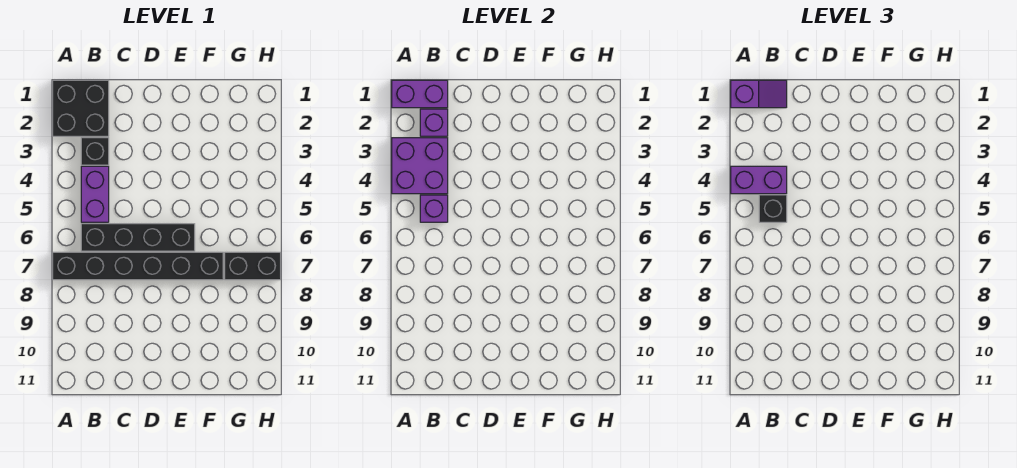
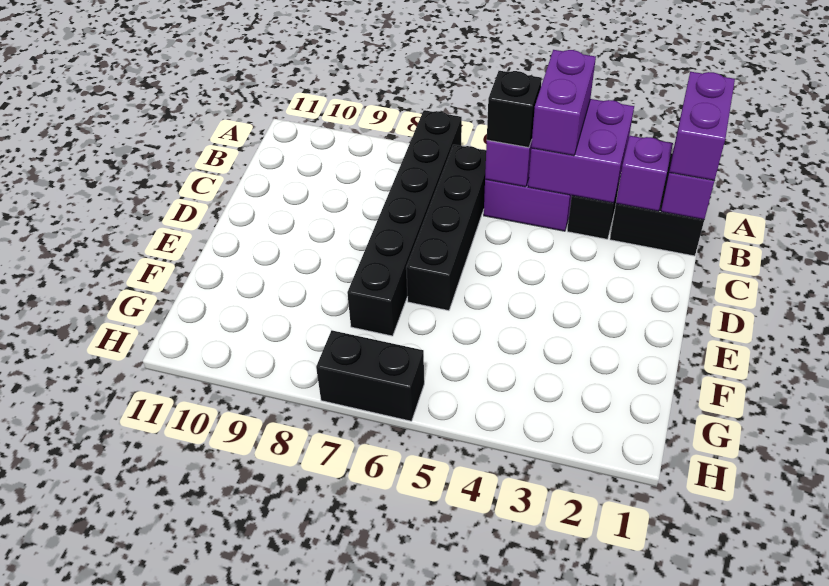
purple 1x2 slope [731,80,787,108] -> purple 1x2 brick [669,72,735,181]
black 1x2 brick [225,252,281,280] -> black 1x2 brick turned to [316,330,424,421]

